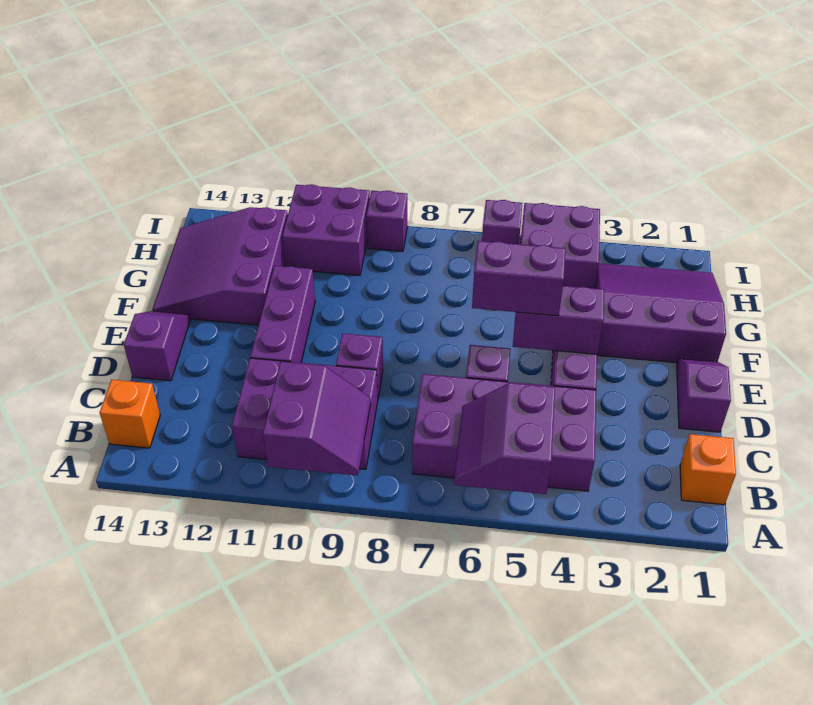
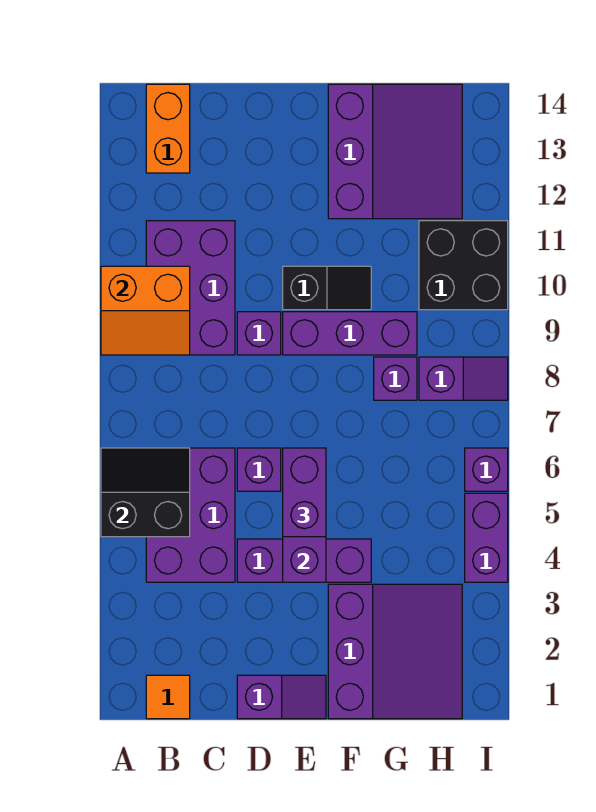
purple 2x2 slope [454,383,555,494] -> black 2x2 slope [101,448,190,537]
purple 2x2 slope [263,362,371,476] -> orange 2x2 slope [101,266,190,355]
orange 1x1 brick [680,434,736,505] -> orange 1x1 tile [146,675,190,719]
purple 2x4 brick [412,374,596,491] -> purple 2x3 brick [146,448,235,582]
orange 1x1 brick [100,380,160,448] -> orange 1x2 brick [146,84,190,173]
purple 1x3 brick [250,266,315,363] -> purple 1x3 brick moved to [283,312,417,355]
purple 1x2 slope [124,311,190,381] -> purple 1x2 slope moved to [419,357,508,400]
none -> black 1x2 slope [283,266,371,310]
purple 3x3 slope [152,207,288,325] -> purple 3x3 slope turned to [328,84,462,219]
purple 2x2 brick [520,203,600,288] -> purple 1x2 brick [465,493,508,582]
purple 2x2 brick [282,184,370,275] -> black 2x2 brick [419,221,508,310]
purple 1x1 brick [366,191,407,251] -> purple 1x1 brick moved to [374,357,417,400]

